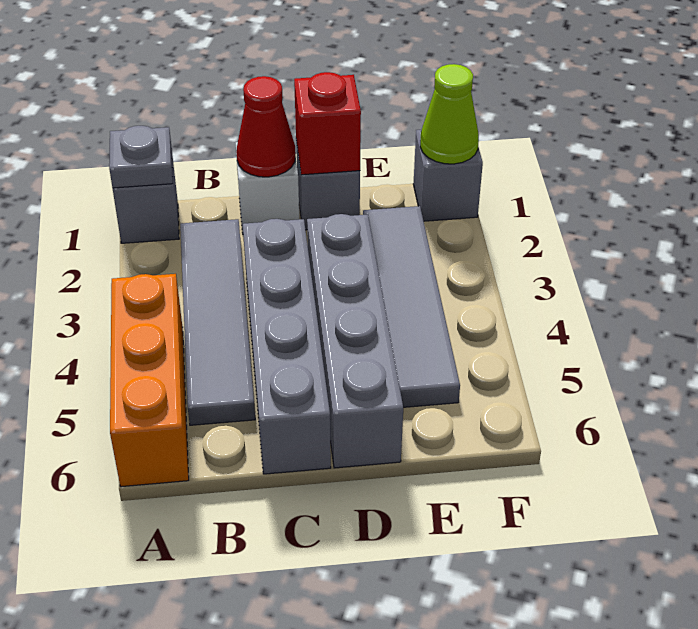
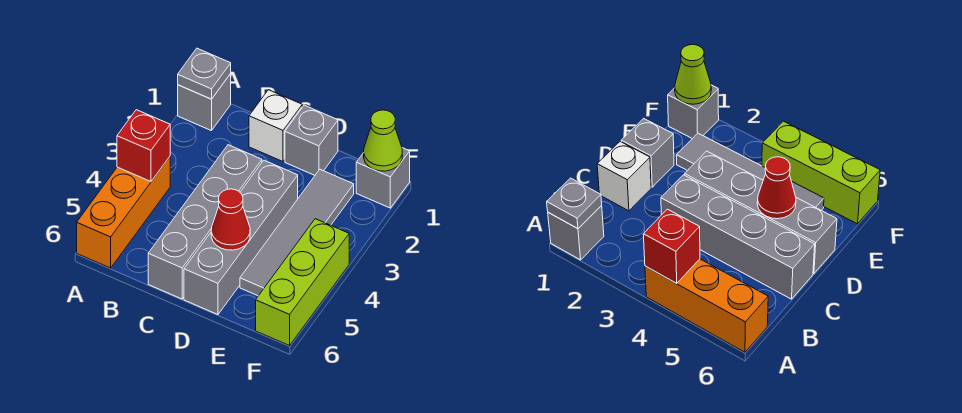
grey 1x4 tile [180,219,255,425] -> none
red 1x1 cone [236,76,296,177] -> red 1x1 cone moved to [211,189,250,250]
red 1x1 brick [294,72,361,175] -> red 1x1 brick moved to [117,110,170,181]
none -> lime 1x3 brick [256,219,349,346]

